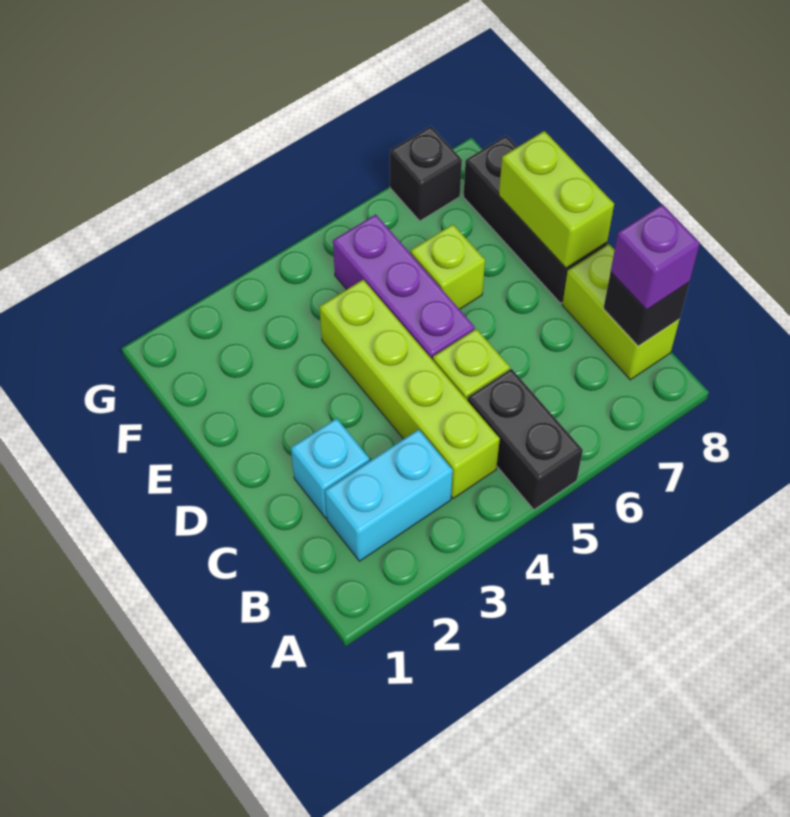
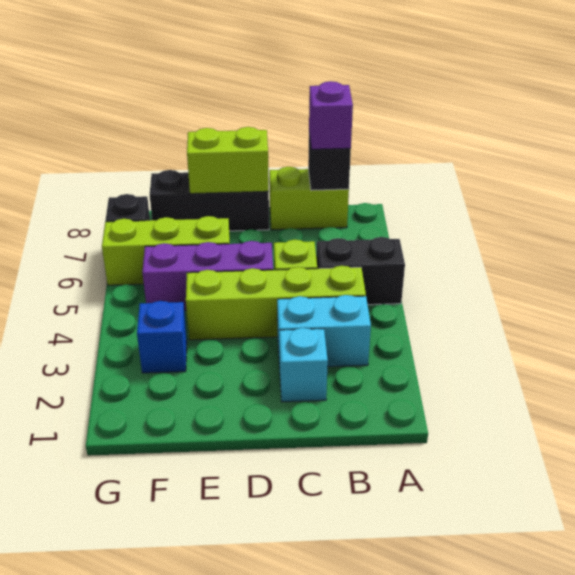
cyan 1x2 brick [325,429,453,561] -> cyan 1x2 brick turned to [277,295,371,368]
lime 1x1 brick [411,224,485,309] -> lime 1x3 brick [102,216,230,285]
none -> blue 1x1 brick [137,301,187,373]

